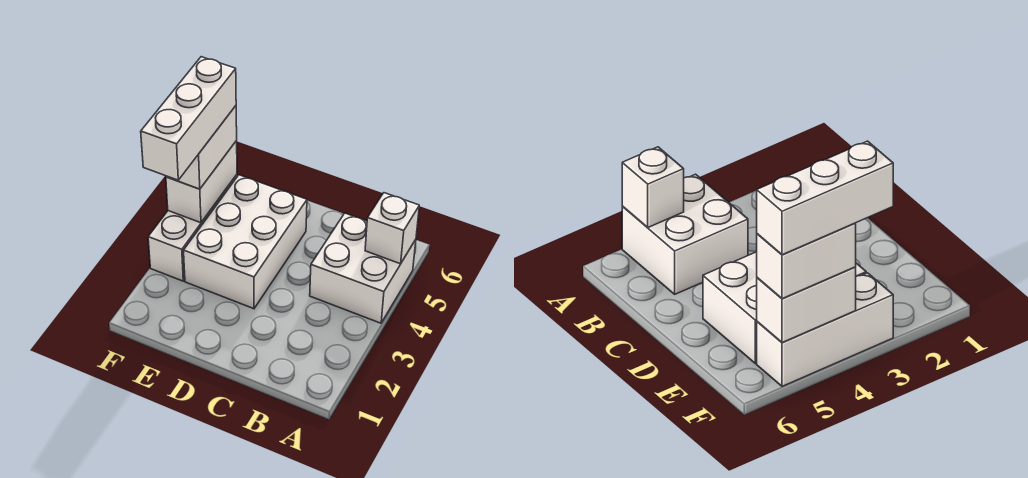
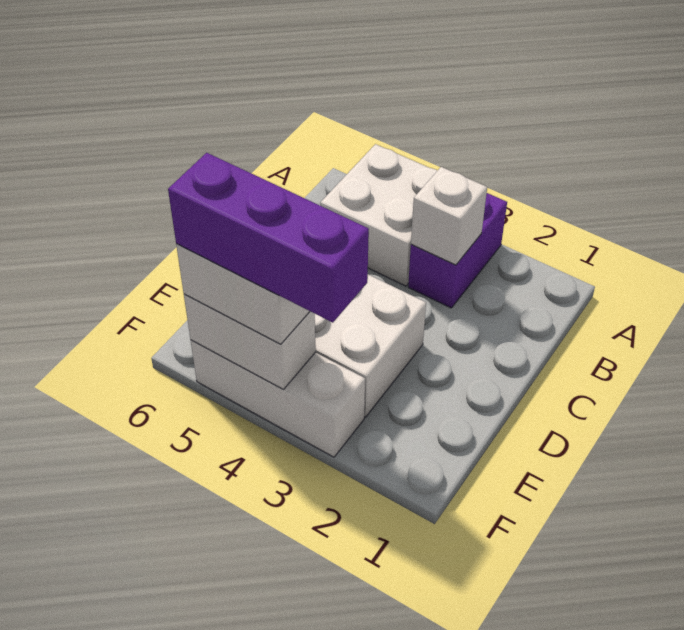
none -> purple 1x2 brick [408,193,507,308]
white 1x1 brick [365,193,419,264] -> white 1x1 brick moved to [411,167,487,265]
white 1x3 brick [141,57,236,180] -> purple 1x3 brick [168,153,369,323]

